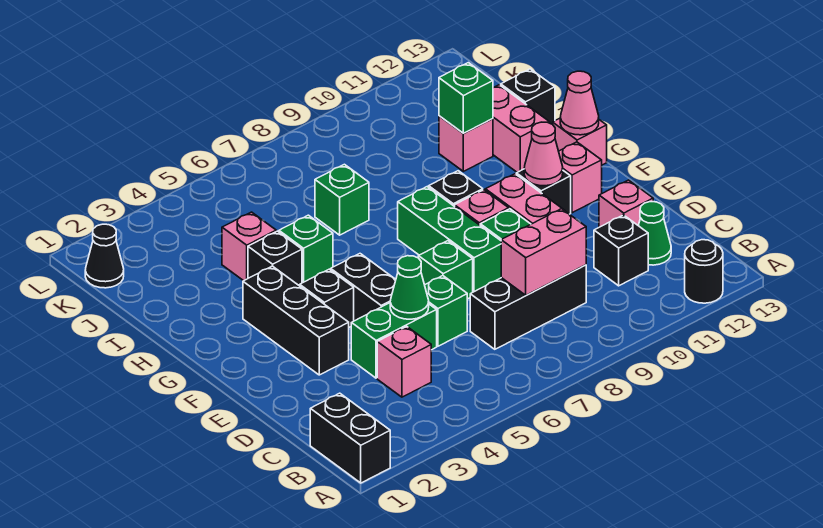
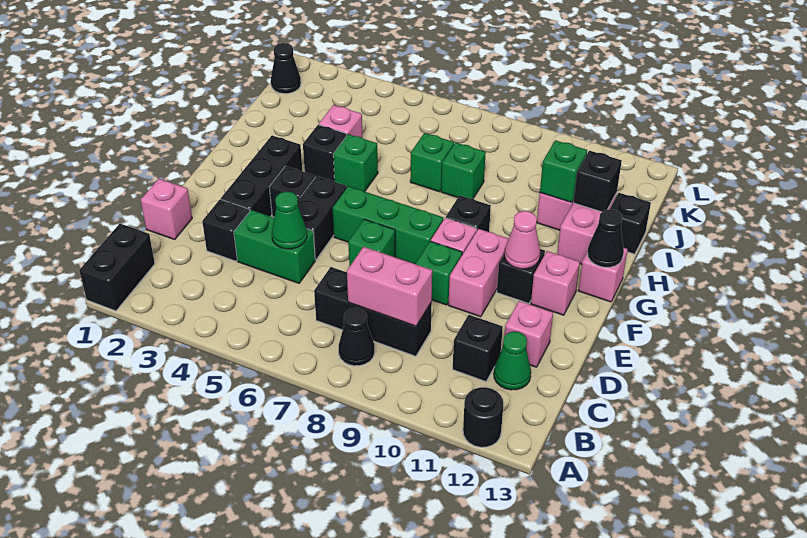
none -> black 1x1 cone [339,308,375,366]
pink 1x1 brick [377,326,431,397] -> pink 1x1 brick moved to [141,179,192,239]
none -> black 1x1 brick [202,199,250,261]
green 1x1 brick [425,276,467,346] -> green 1x1 brick moved to [441,143,486,199]
green 1x3 brick [398,187,501,292] -> green 1x3 brick turned to [332,186,443,264]
pink 1x1 cone [560,71,599,135] -> black 1x1 cone [587,210,624,267]
none -> black 1x1 brick [573,151,622,212]

